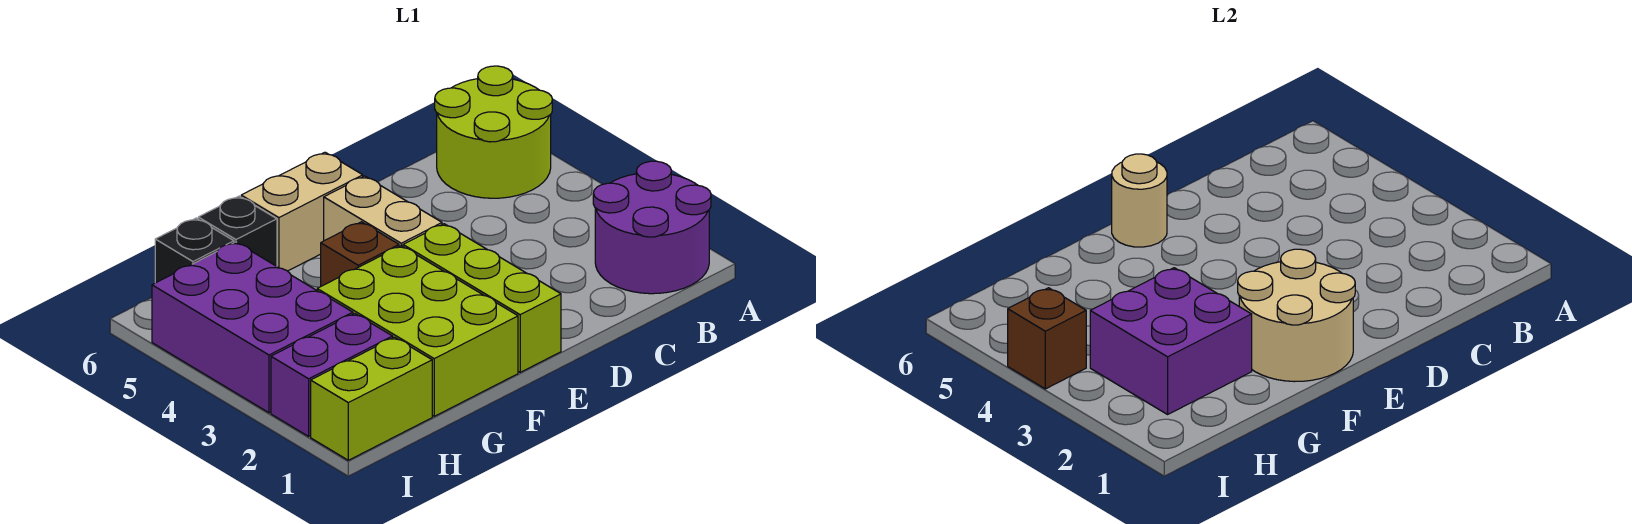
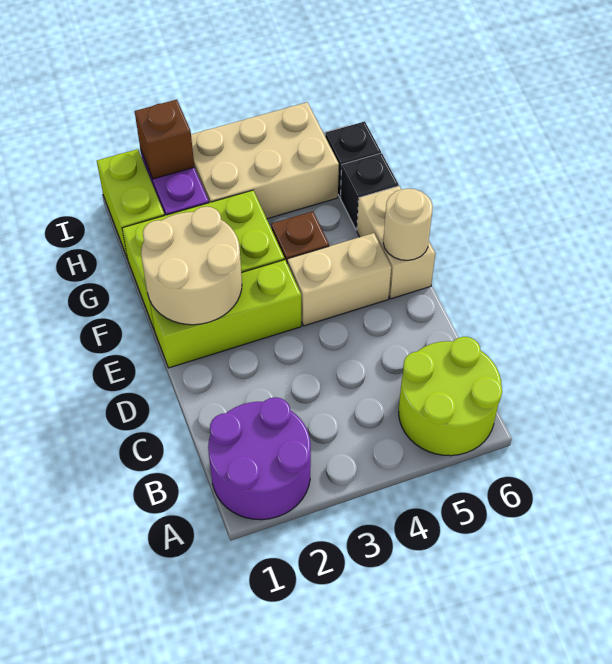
purple 2x2 brick [1090,268,1252,414] -> none
purple 2x3 brick [152,242,353,413] -> tan 2x3 brick [191,102,339,219]
brown 1x1 brick [1008,288,1086,389] -> brown 1x1 brick moved to [135,100,194,179]

